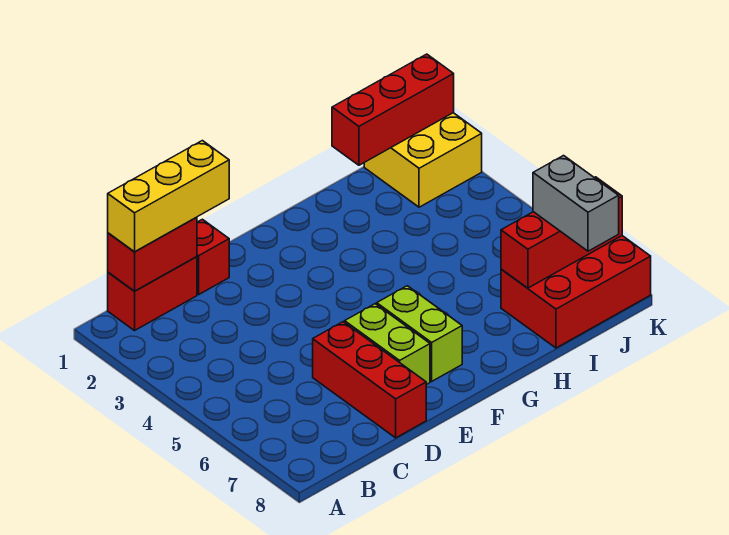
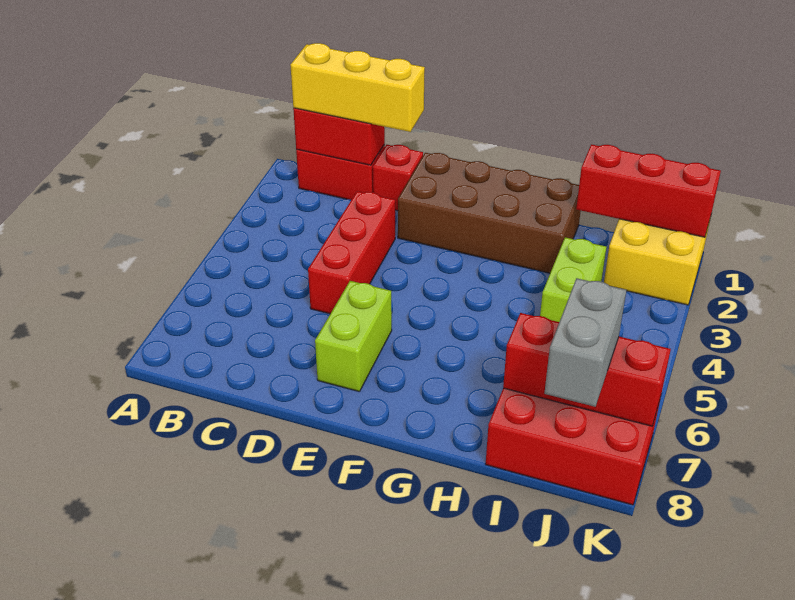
red 1x3 brick [313,322,426,438] -> red 1x3 brick moved to [308,191,395,314]
none -> brown 2x4 brick [398,153,581,273]
lime 1x2 brick [377,286,462,381] -> lime 1x2 brick moved to [540,237,606,322]

